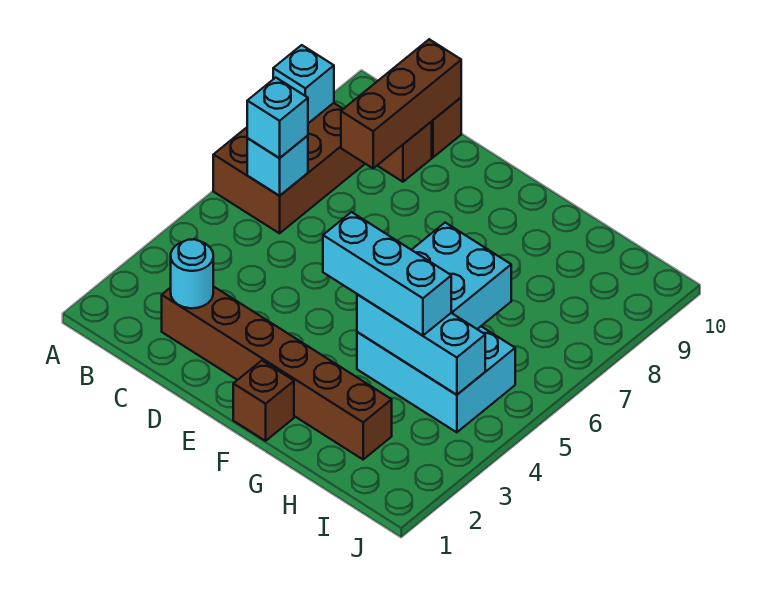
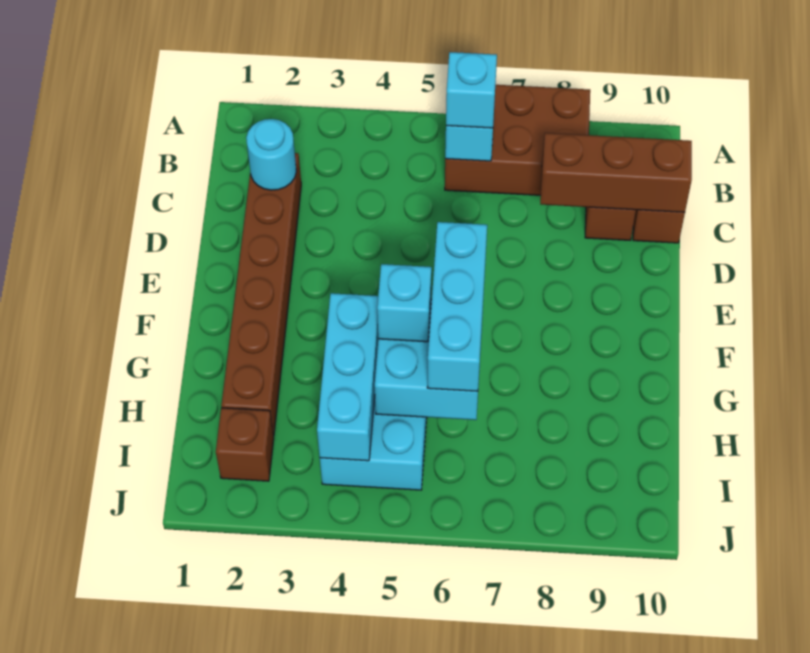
cyan 1x1 brick [273,45,334,123] -> cyan 1x1 brick moved to [377,264,432,342]
brown 1x1 brick [233,361,294,441] -> brown 1x1 brick moved to [216,408,274,481]
cyan 1x3 brick [323,212,451,335] -> cyan 1x3 brick moved to [427,222,487,391]

